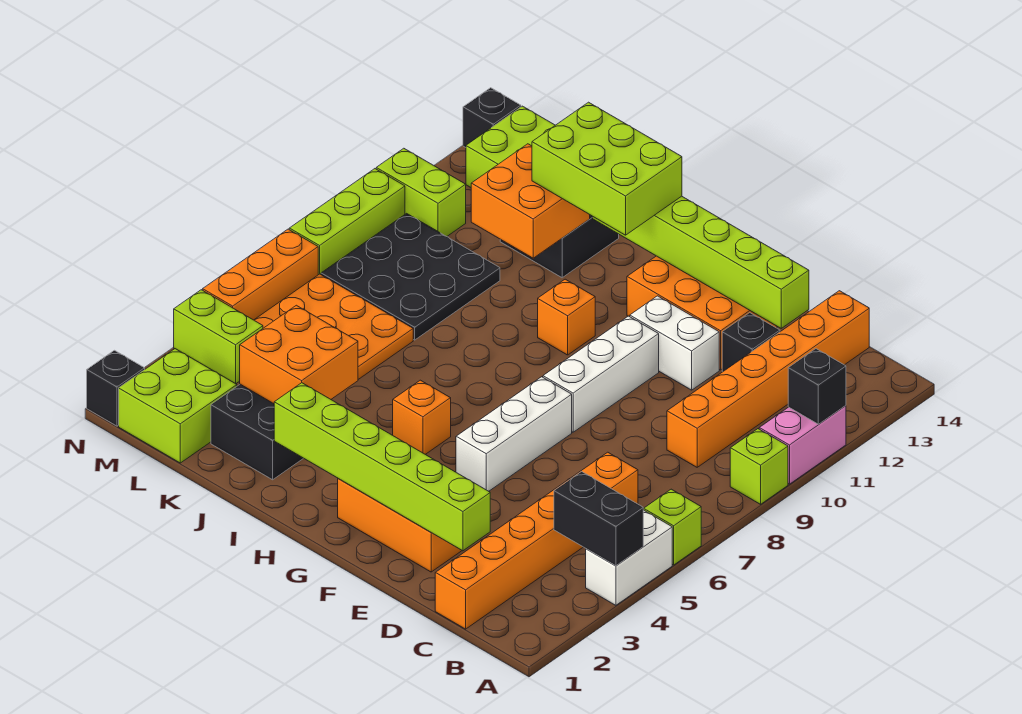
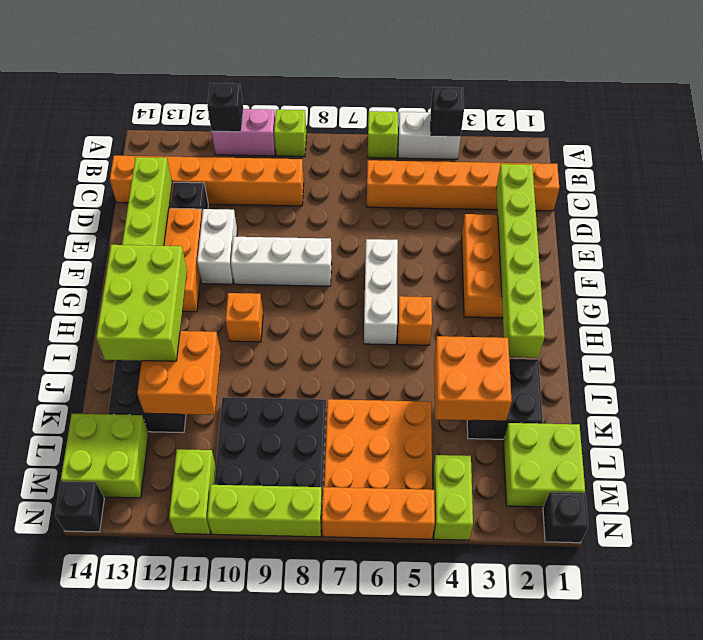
black 1x2 brick [554,472,643,566] -> black 1x1 brick [431,87,464,136]
white 1x3 brick [456,377,572,491] -> white 1x3 brick turned to [364,239,398,345]

